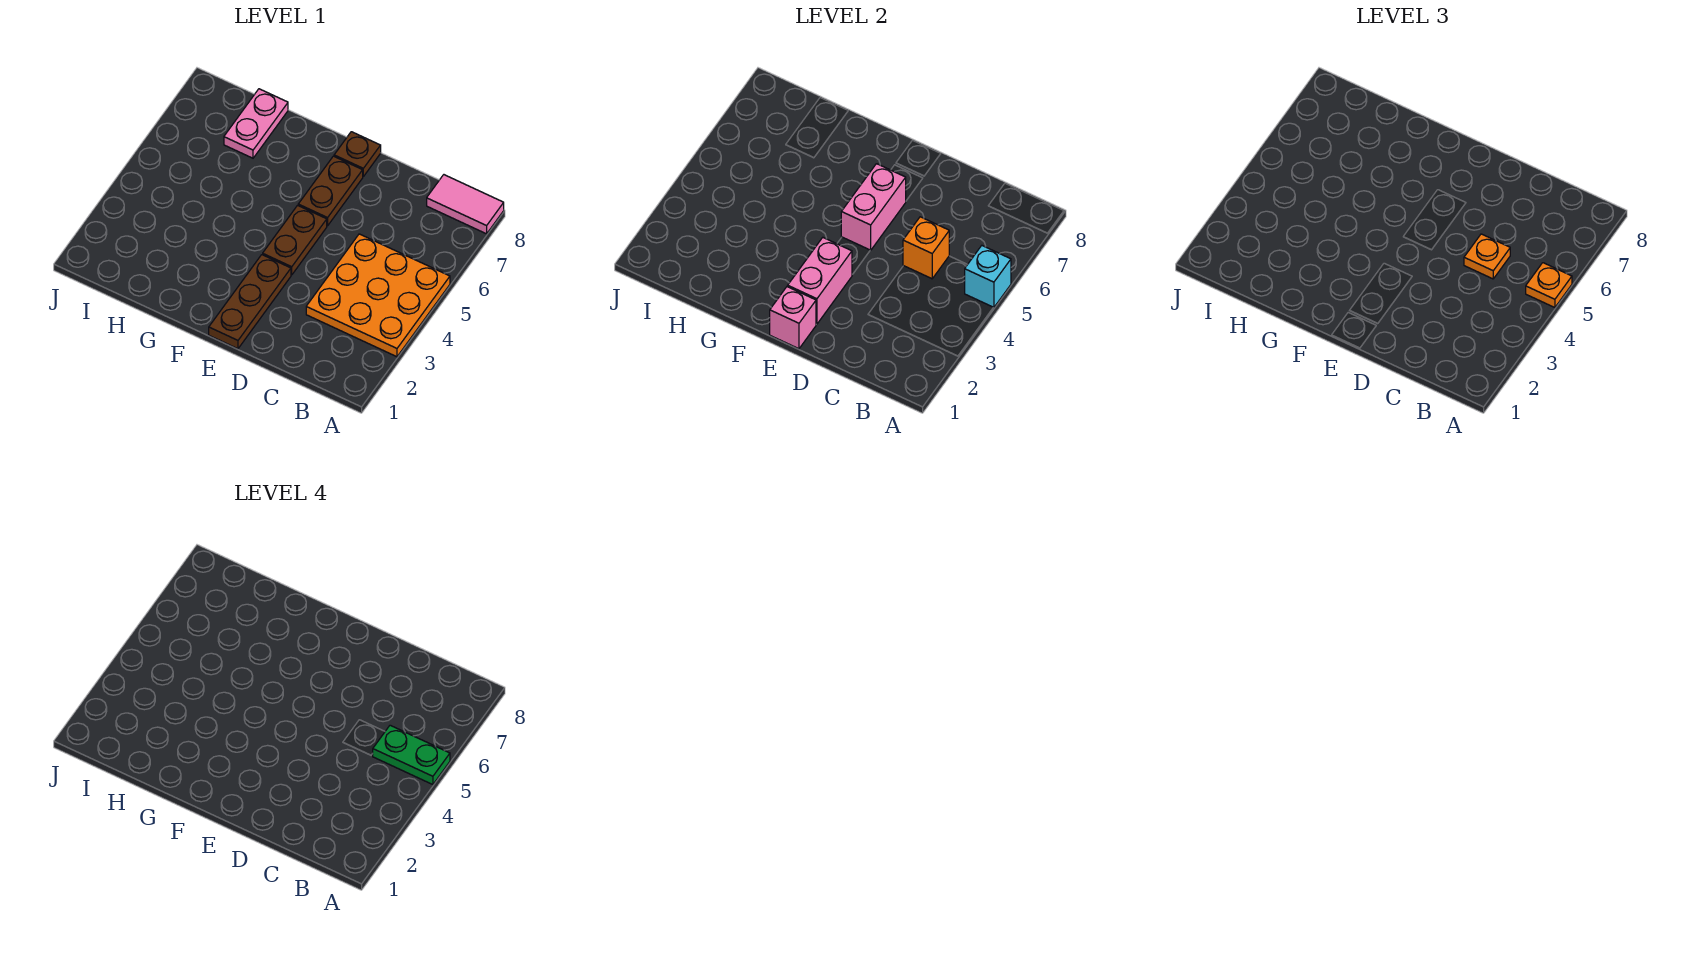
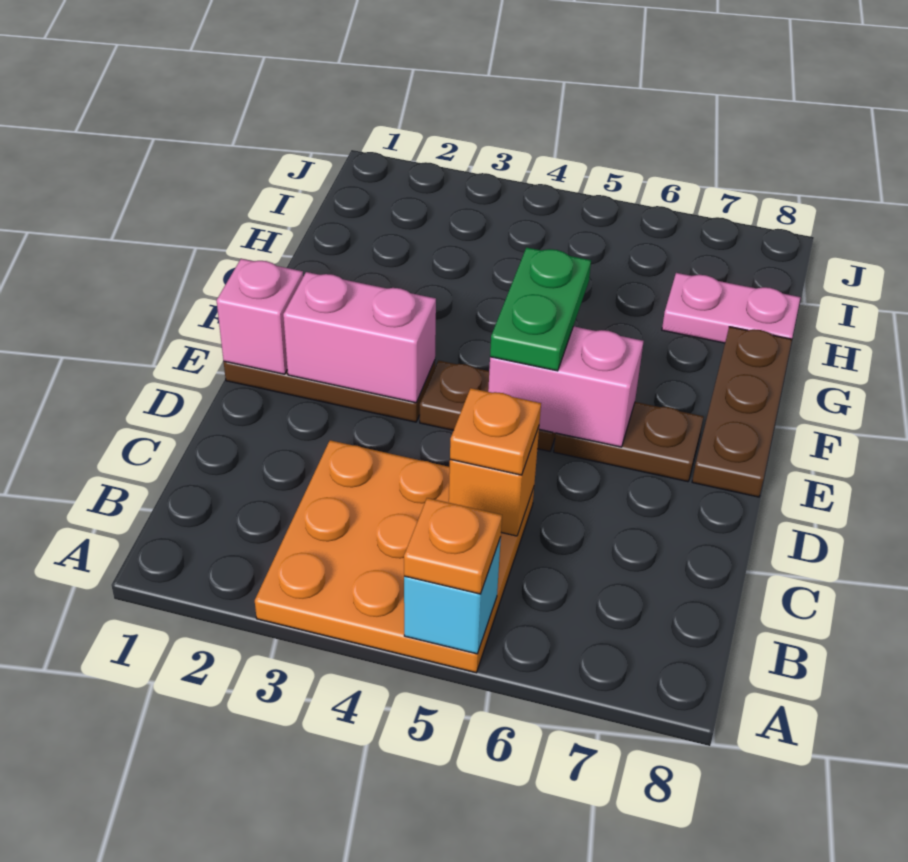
green 1x2 plate [373,725,450,785] -> green 1x2 plate moved to [490,247,591,371]
pink 1x2 tile [427,175,504,234] -> none
brown 1x1 plate [334,132,381,176] -> brown 1x3 plate [692,327,792,497]

